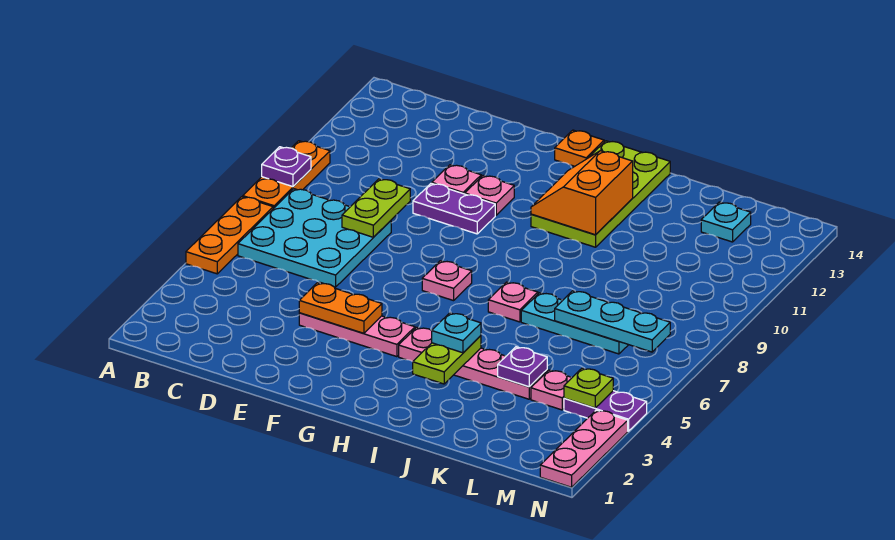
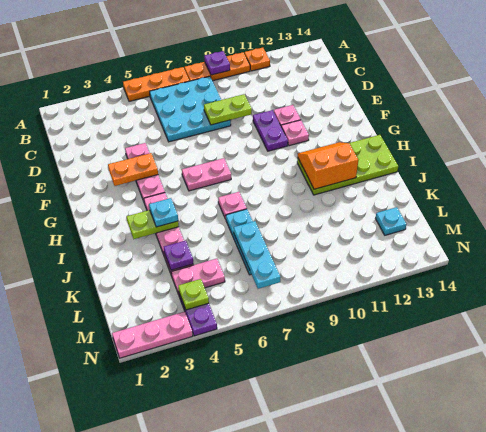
orange 1x2 plate [299,283,382,333] -> orange 1x2 plate turned to [108,153,158,186]
pink 1x1 plate [422,261,472,301] -> pink 1x2 plate [182,158,231,191]
orange 1x1 plate [555,130,604,166] -> orange 1x1 plate moved to [244,48,270,71]
pink 1x1 plate [531,370,572,410] -> pink 1x2 plate [171,259,225,294]

